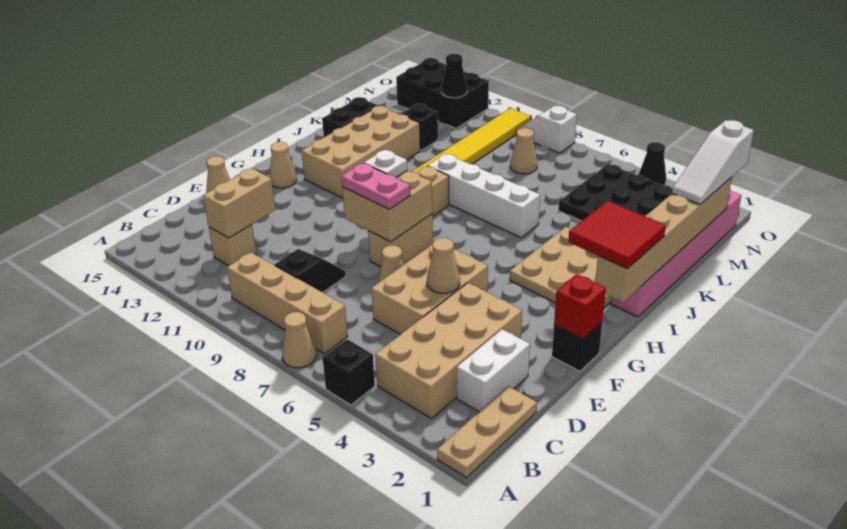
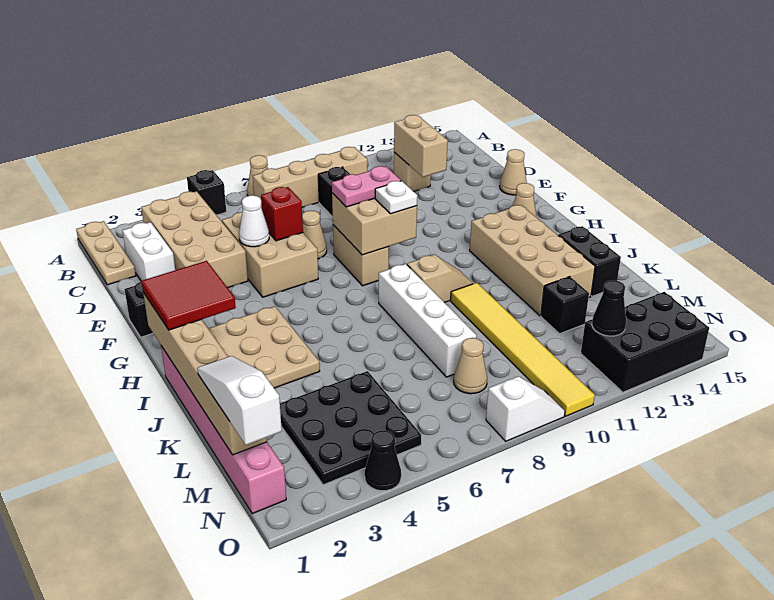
tan 1x1 cone [427,238,460,293] -> white 1x1 cone [239,195,269,247]
red 1x1 brick [554,274,606,339] -> red 1x1 brick moved to [261,187,303,241]
white 1x4 brick [428,154,540,238] -> white 1x4 brick turned to [379,264,476,377]

